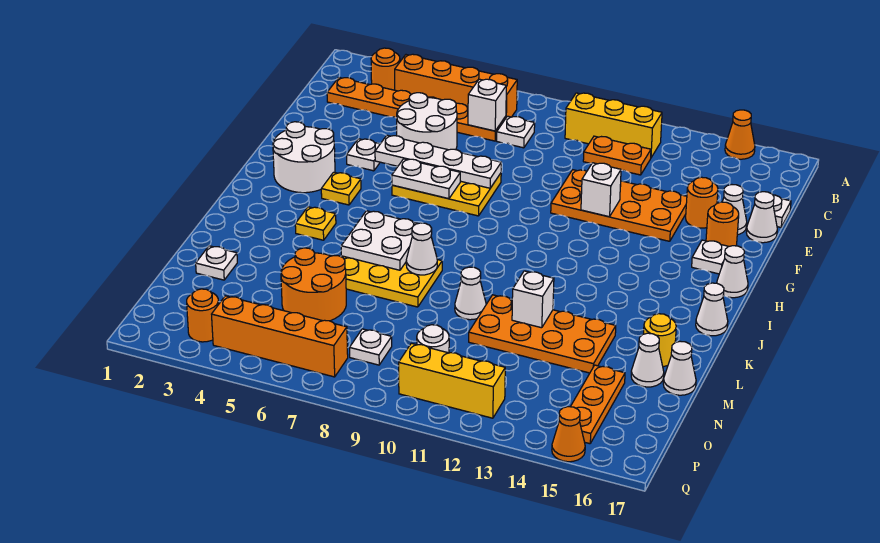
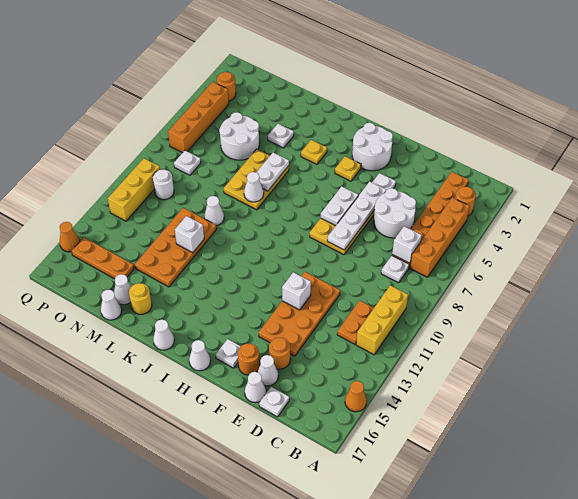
white 2x2 plate [341,211,418,270] -> white 1x2 plate [256,153,289,191]
white 1x1 plate [196,246,237,280] -> white 1x1 plate moved to [268,124,294,148]
orange 2x2 round brick [281,248,346,321] -> white 2x2 round brick [219,112,259,160]

